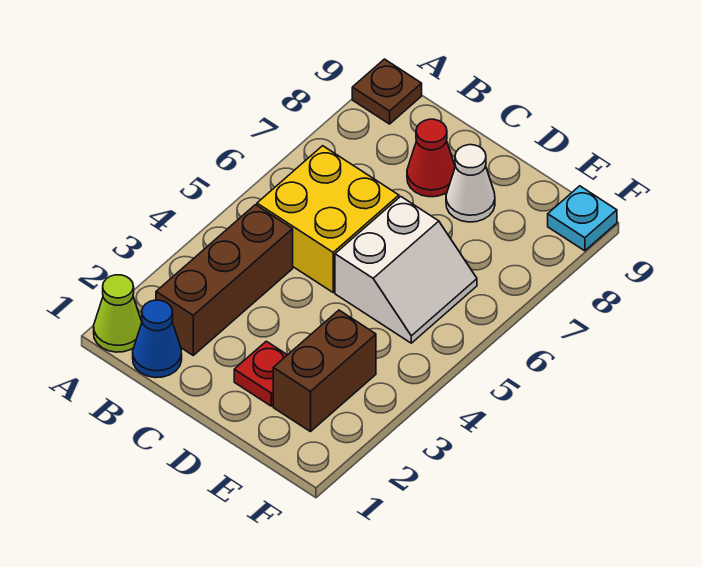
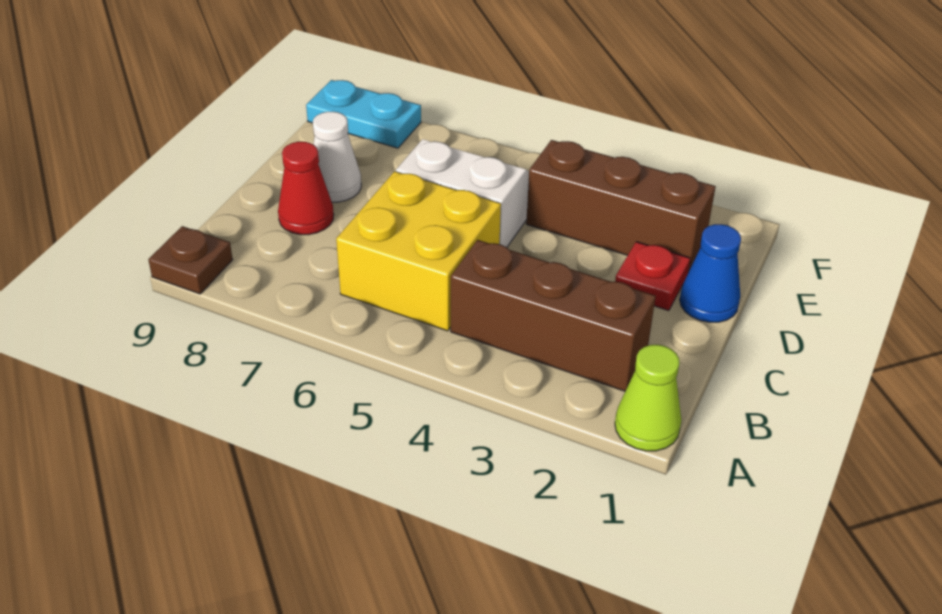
blue 1x1 cone [133,300,182,378] -> blue 1x1 cone moved to [680,224,741,322]
brown 1x2 brick [273,310,376,432] -> brown 1x3 brick [526,140,716,273]
cyan 1x1 plate [548,186,617,251] -> cyan 1x2 plate [306,80,421,148]

